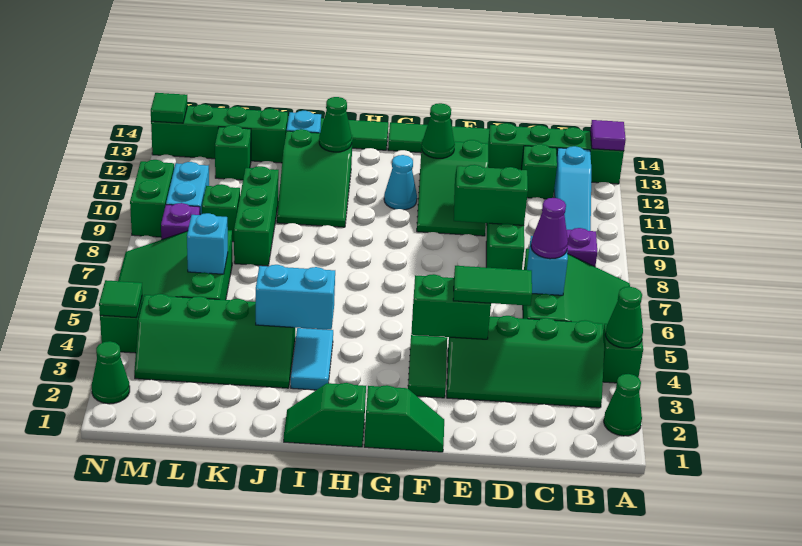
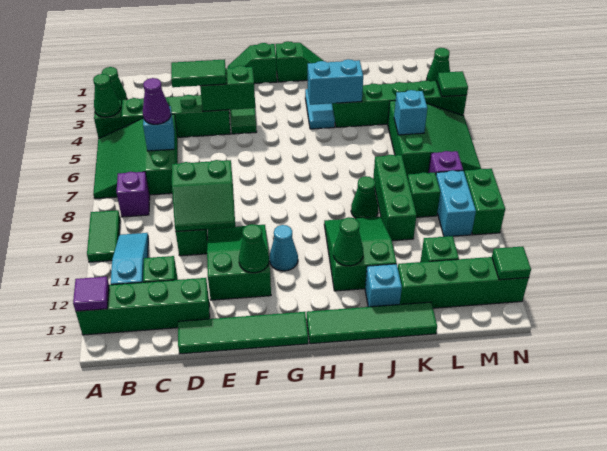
none -> green 1x2 tile [87,210,120,262]
none -> green 1x1 cone [351,176,378,218]

